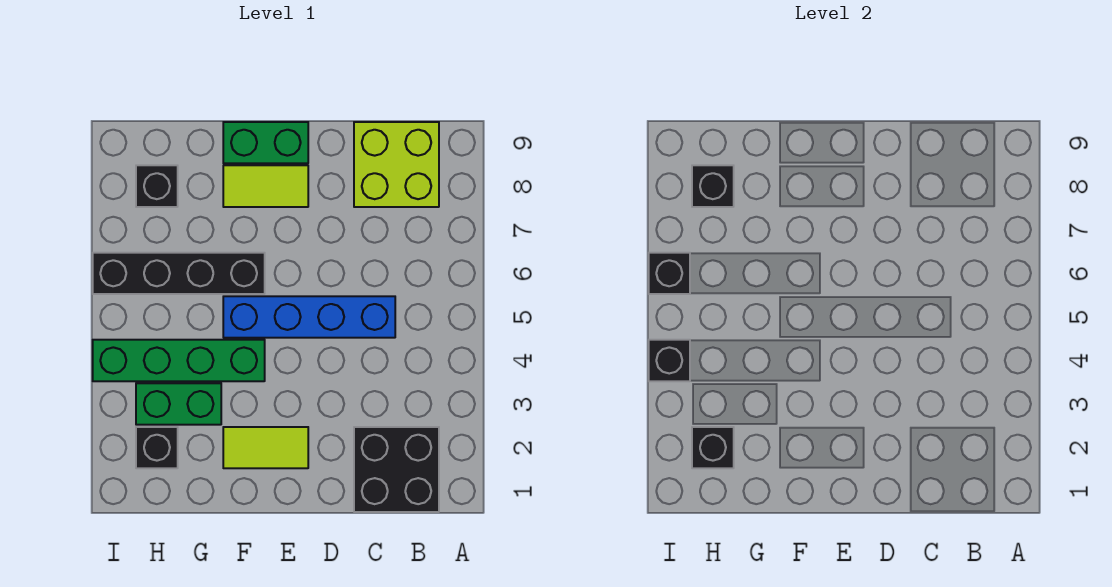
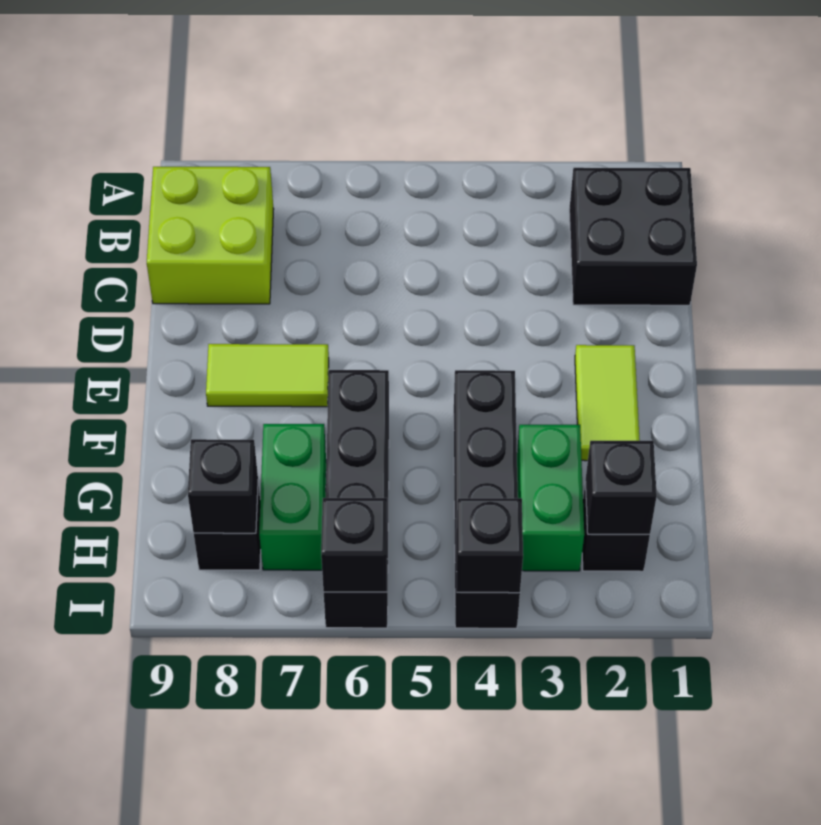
blue 1x4 brick [223,296,395,338] -> none
lime 1x2 tile [223,165,308,207] -> lime 1x2 tile turned to [206,344,329,407]
green 1x2 brick [223,122,308,163] -> green 1x2 brick moved to [259,424,326,570]
green 1x4 brick [93,340,265,381] -> black 1x4 brick [454,370,520,628]

